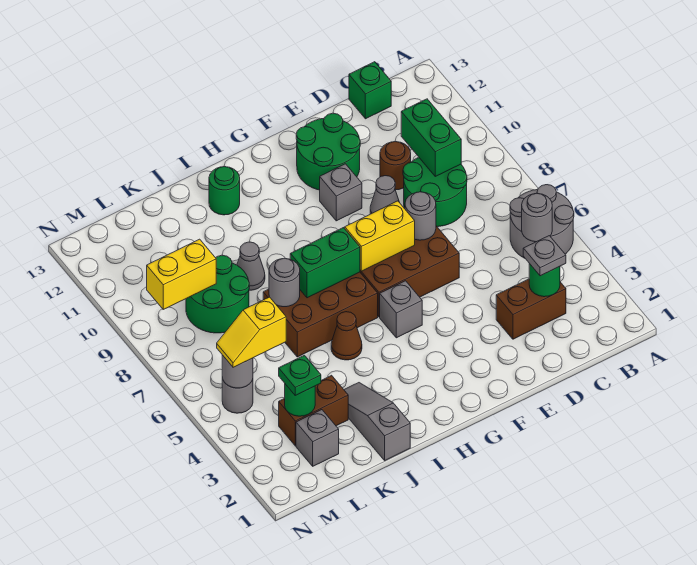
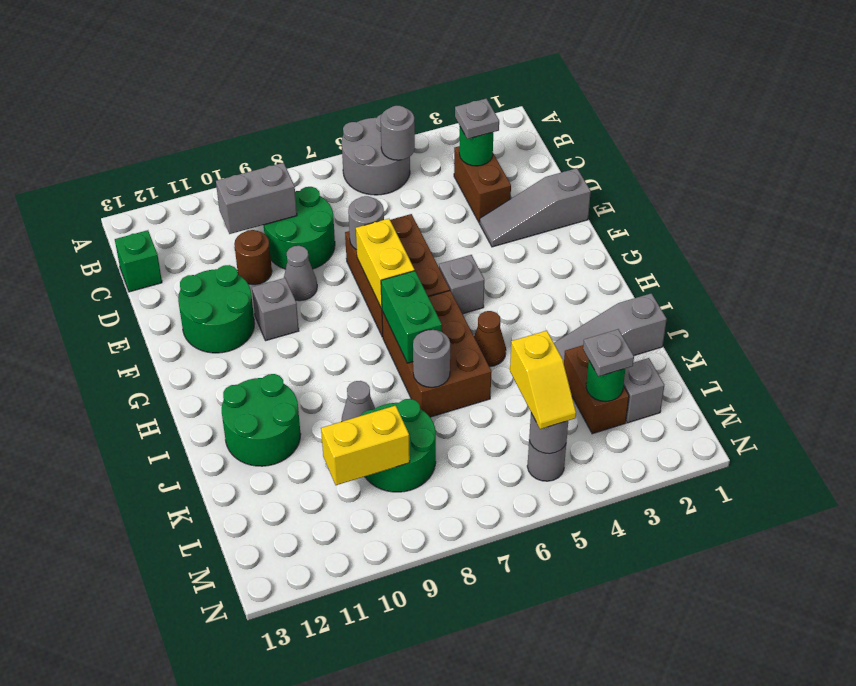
green 1x2 brick [401,99,461,176] -> grey 1x2 brick [216,163,297,234]
none -> grey 1x3 slope [479,168,591,247]
green 1x1 round brick [209,167,240,215] -> green 2x2 round brick [222,374,301,466]
green 1x1 plate [279,355,321,395] -> grey 1x1 plate [583,329,634,377]
yellow 1x2 brick [147,239,216,309] -> yellow 1x2 brick turned to [321,406,410,485]

